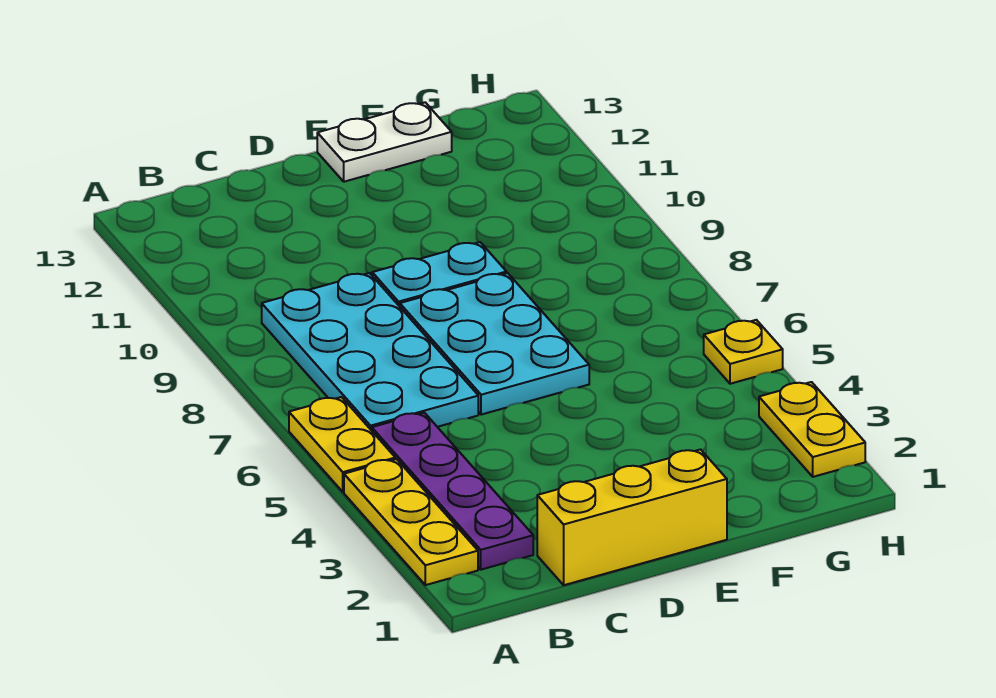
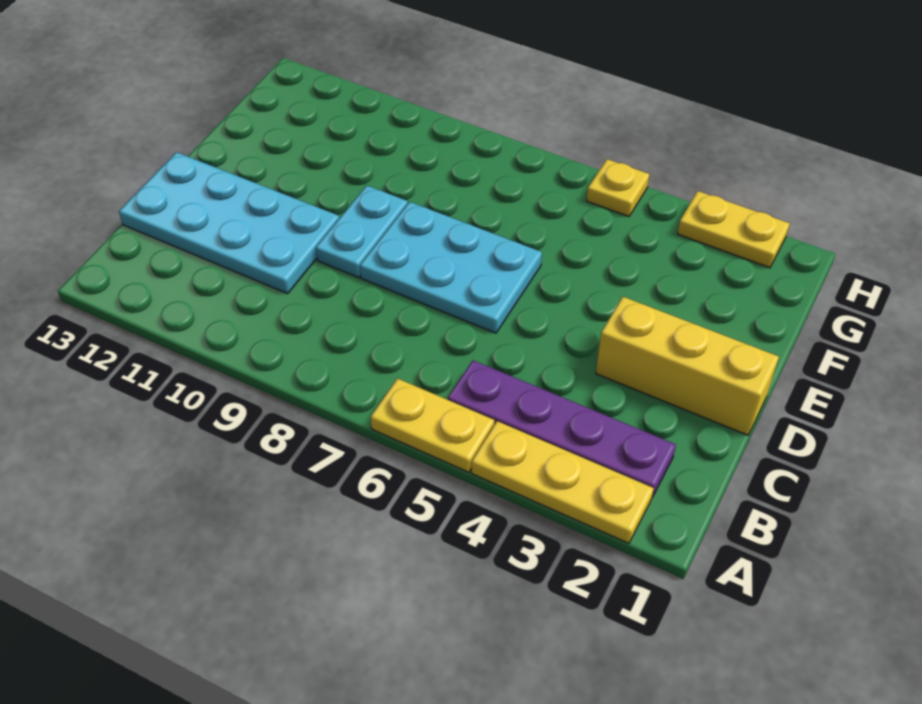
cyan 2x4 plate [262,273,478,431] -> cyan 2x4 plate moved to [119,152,339,293]
yellow 1x3 brick [537,450,727,585] -> yellow 1x3 brick turned to [596,297,779,435]
white 1x2 plate [317,102,452,182] -> none

